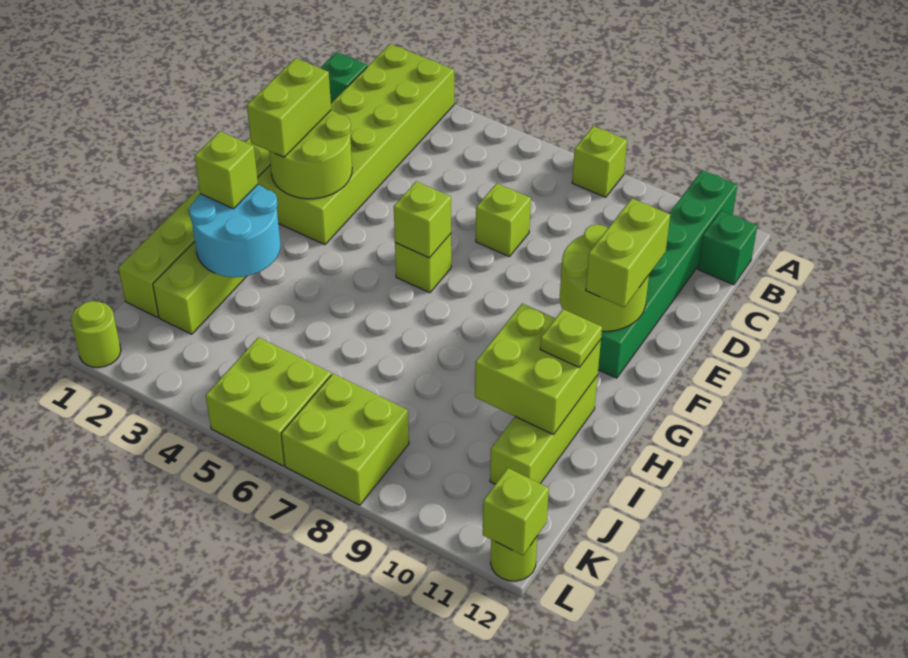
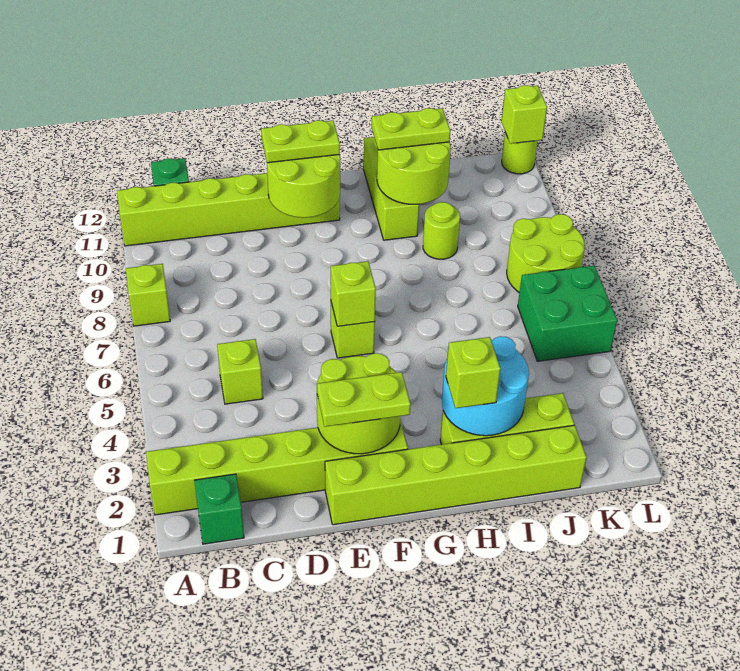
lime 2x6 brick [257,44,454,245] -> lime 1x6 brick [146,420,408,515]
green 1x6 brick [598,170,737,378] -> lime 1x6 brick [117,173,340,246]
lime 1x1 brick [476,183,531,256] -> lime 1x1 brick moved to [217,339,263,404]
lime 1x2 brick [247,58,331,157] -> lime 1x2 plate [317,372,411,427]
lime 1x2 brick [586,199,670,307] -> lime 1x2 plate [261,120,340,163]
lime 2x2 brick [475,304,601,435] -> lime 2x2 round brick [377,142,451,204]
lime 1x3 brick [490,375,598,484] -> lime 1x3 brick turned to [364,137,419,240]
lime 1x1 plate [540,309,602,367] -> lime 1x2 plate [372,108,450,150]
lime 2x2 brick [206,337,331,466] -> green 2x2 brick [518,266,617,361]
lime 2x2 brick [281,374,409,505] -> lime 2x2 round brick [507,214,585,293]
lime 1x1 round brick [71,301,121,367] -> lime 1x1 round brick moved to [423,202,460,259]

